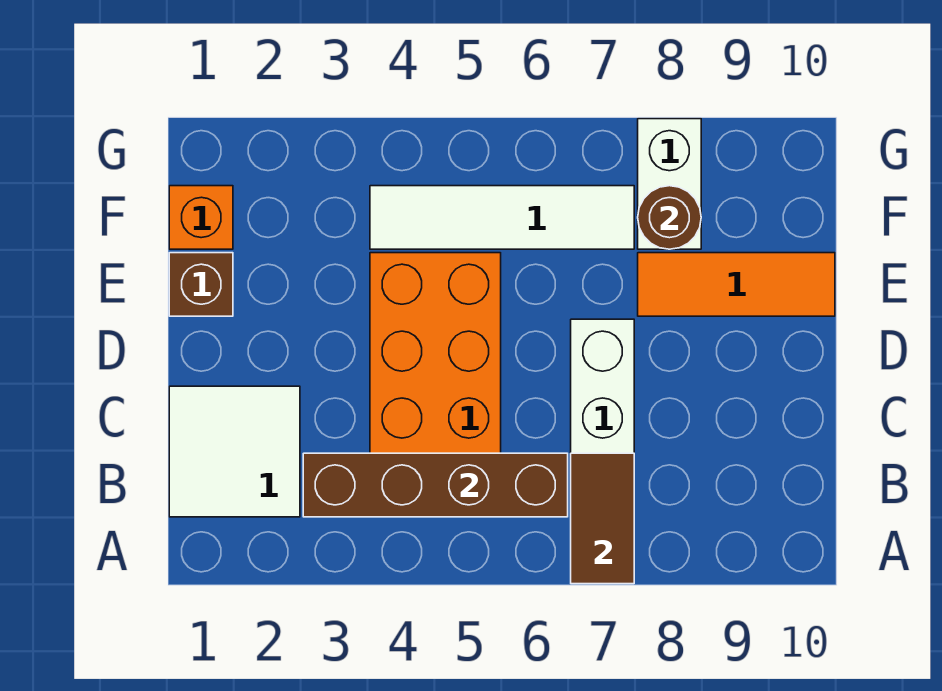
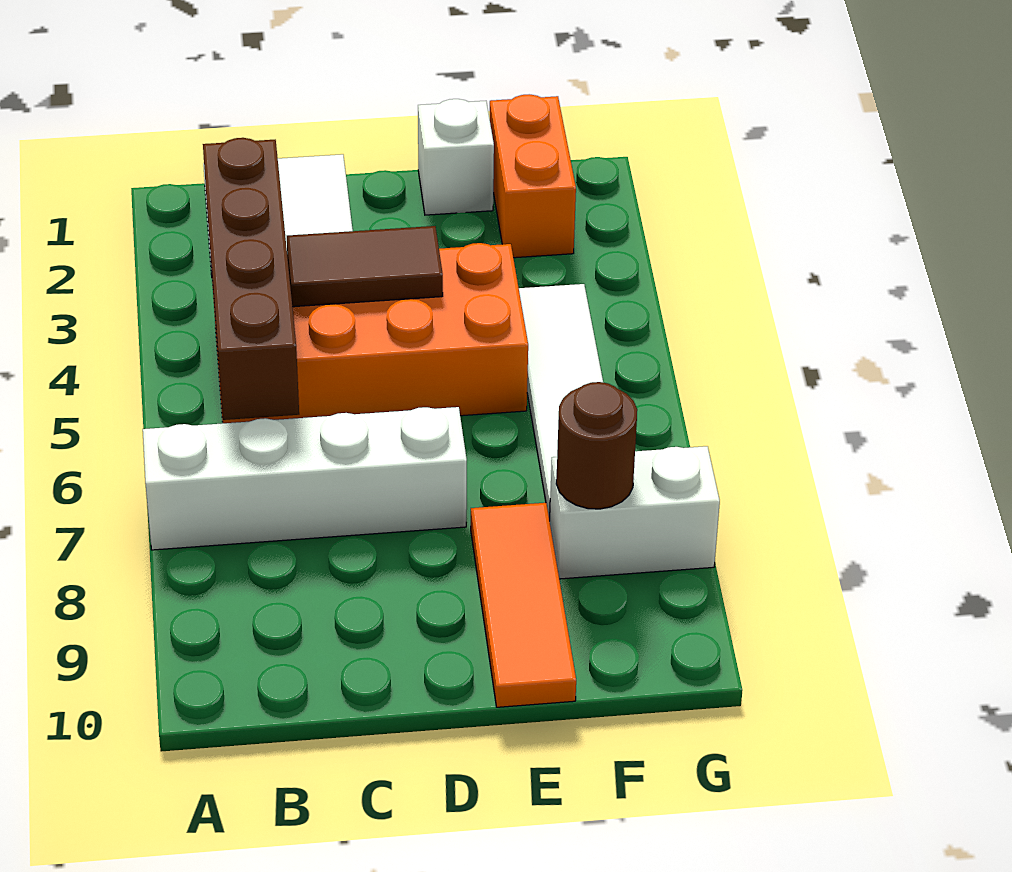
brown 1x2 tile [571,453,634,584] -> brown 1x2 tile moved to [287,226,443,307]
brown 1x1 brick [169,253,233,316] -> white 1x1 brick [418,99,494,215]
orange 1x1 brick [169,186,233,249] -> orange 1x2 brick [490,94,576,258]

